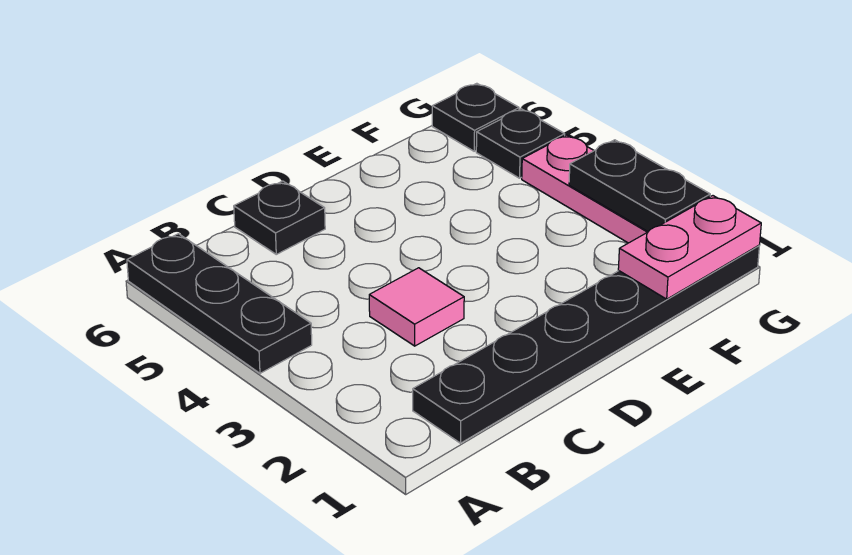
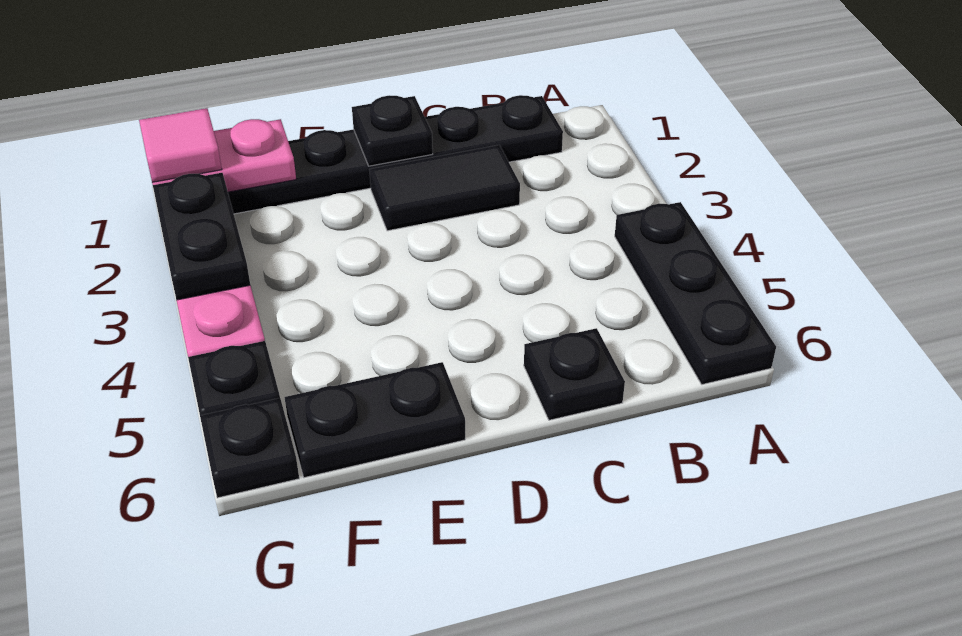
none -> black 1x2 tile [369,145,520,231]
pink 1x1 tile [369,268,464,346] -> pink 1x1 tile moved to [139,108,222,182]
none -> black 1x1 plate [352,95,433,166]
none -> black 1x2 plate [284,362,465,478]

